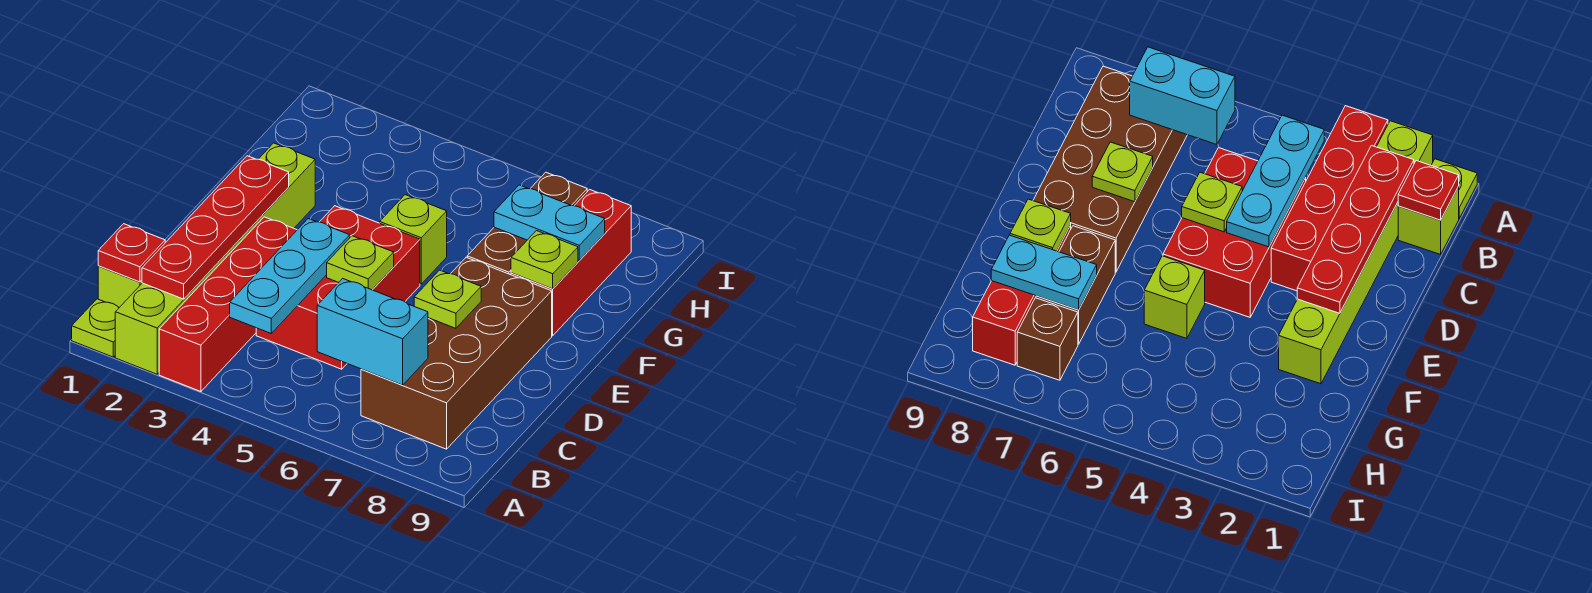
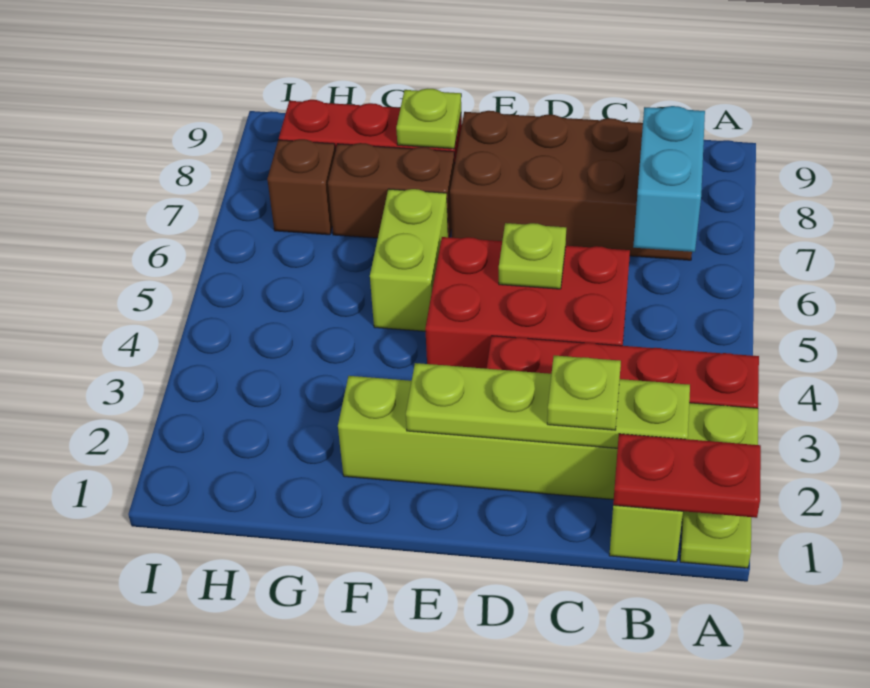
red 1x1 plate [98,224,165,282] -> red 1x2 plate [613,434,761,518]
red 1x4 plate [142,156,289,299] -> lime 1x4 plate [406,363,690,448]
cyan 1x3 plate [230,219,350,333] -> none
lime 1x1 plate [414,270,481,328] -> lime 1x1 plate moved to [547,355,621,430]
lime 1x1 brick [380,195,447,284] -> lime 1x2 brick [370,189,448,331]
cyan 1x2 plate [494,185,605,261] -> none

